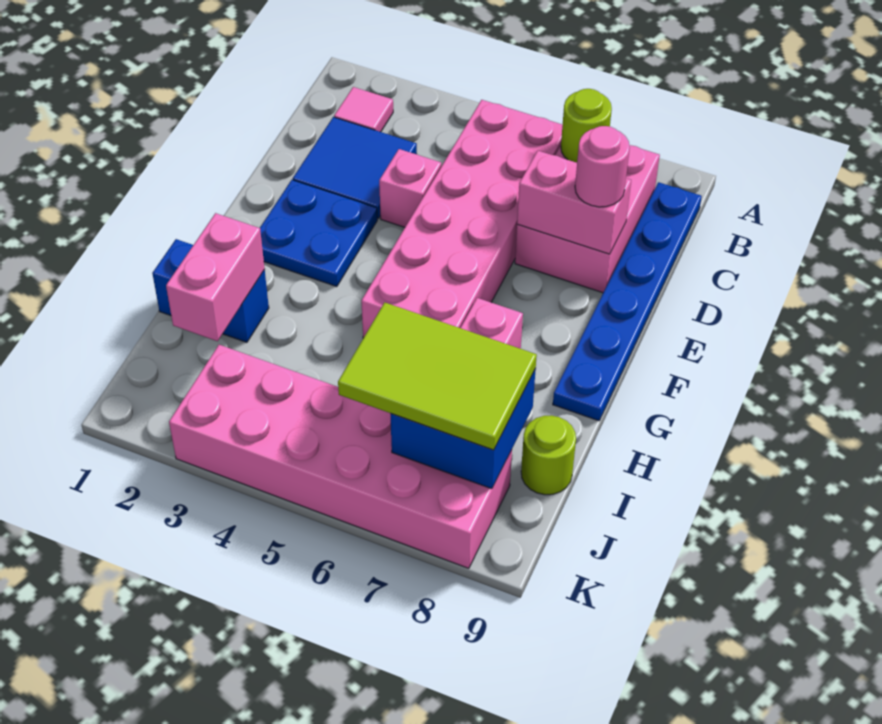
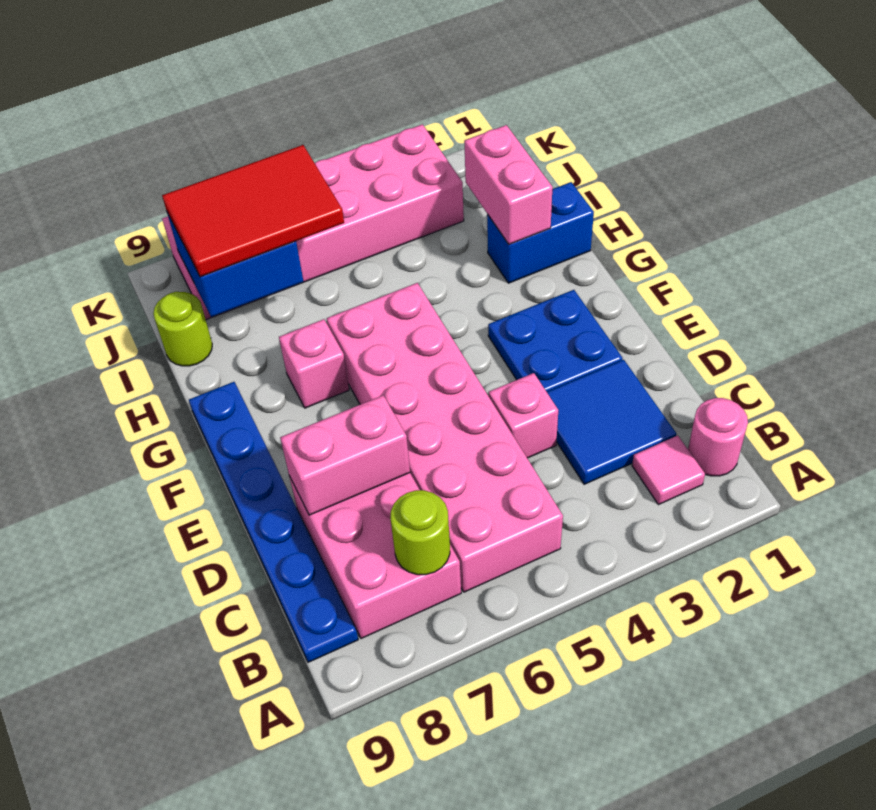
pink 1x1 round brick [575,126,630,207] -> pink 1x1 round brick moved to [688,398,748,476]
lime 2x3 tile [338,303,537,450] -> red 2x3 tile [162,145,344,277]

